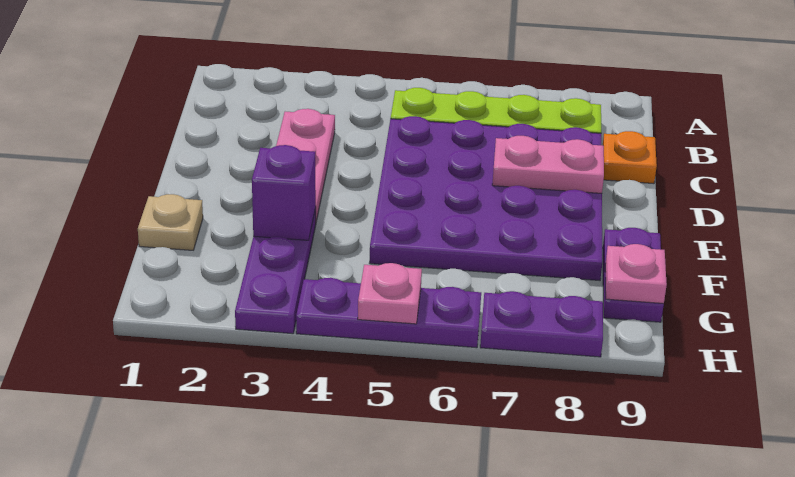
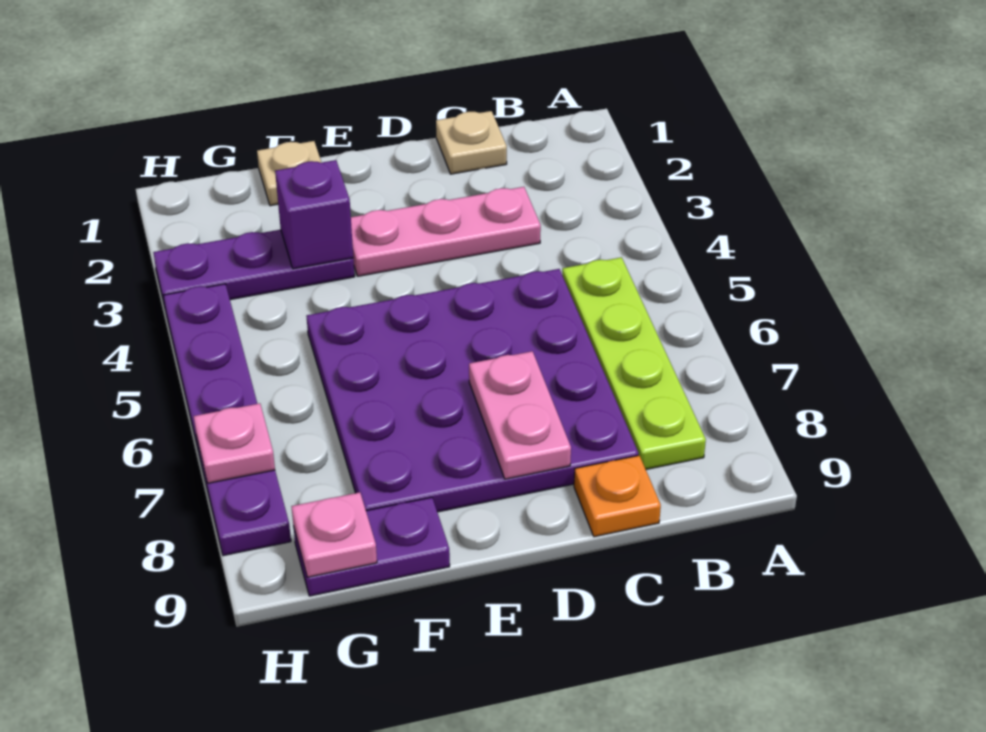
none -> tan 1x1 plate [436,111,507,174]
pink 1x1 plate [358,263,422,324] -> pink 1x1 plate moved to [194,403,275,483]

